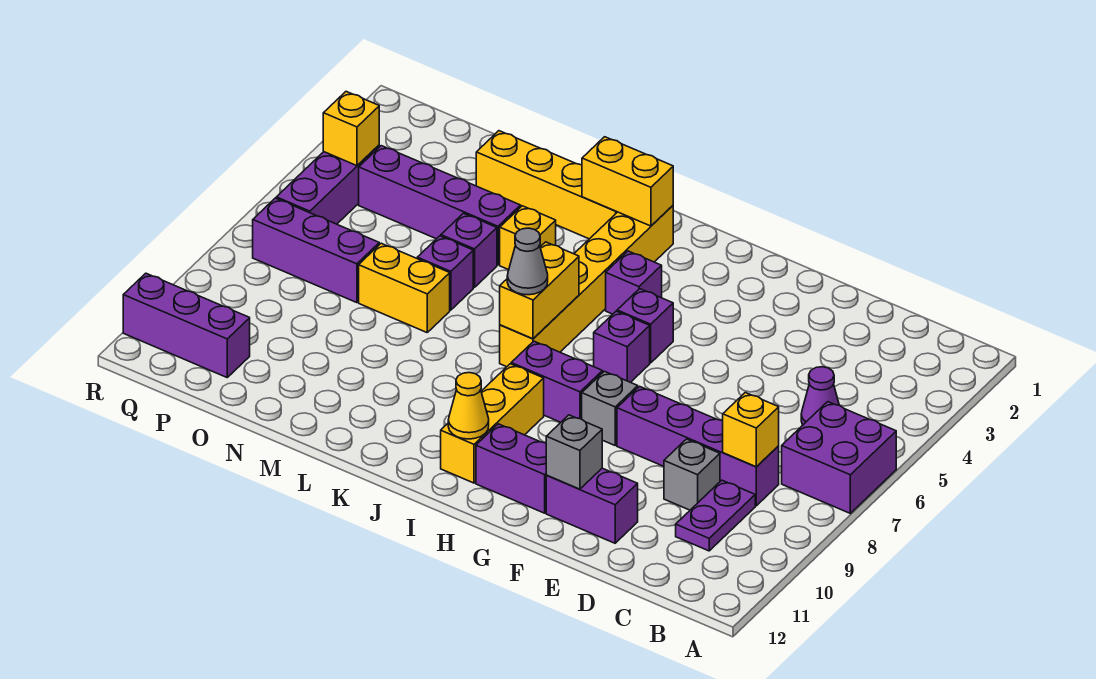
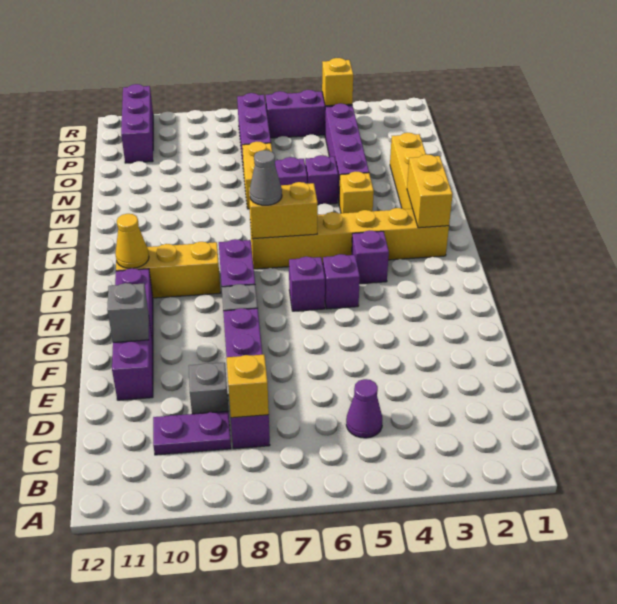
purple 2x2 brick [782,402,896,513] -> none

